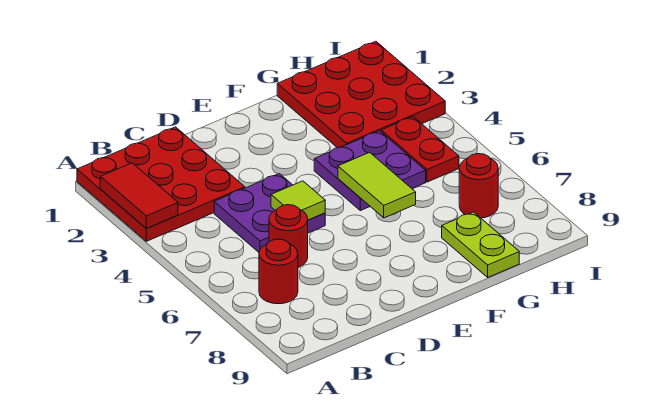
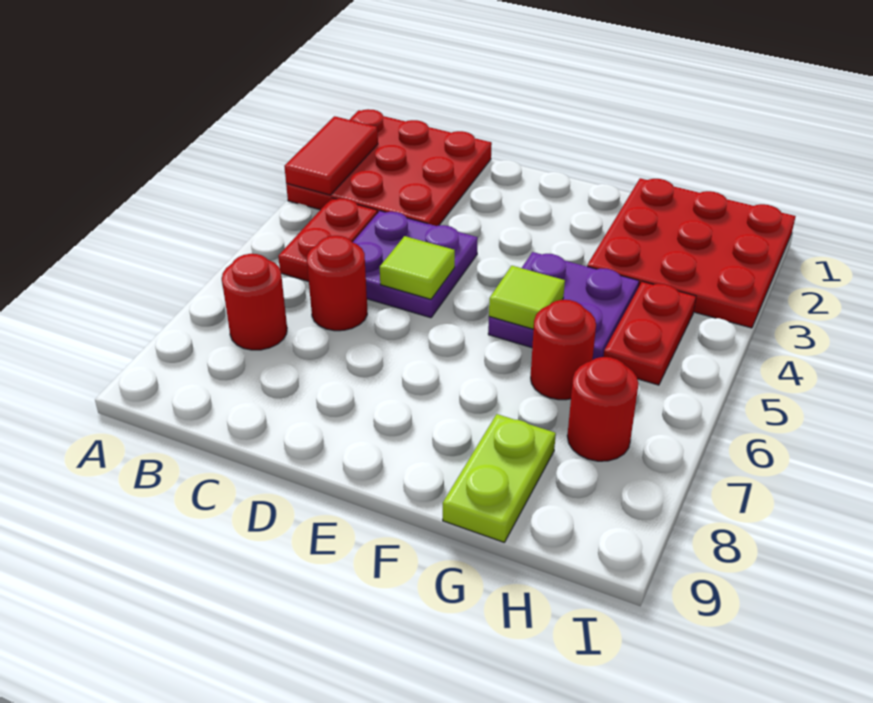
none -> red 1x2 plate [278,198,377,281]
lime 1x2 tile [338,152,416,218] -> lime 1x1 tile [489,266,565,329]
none -> red 1x1 round brick [531,300,596,400]

